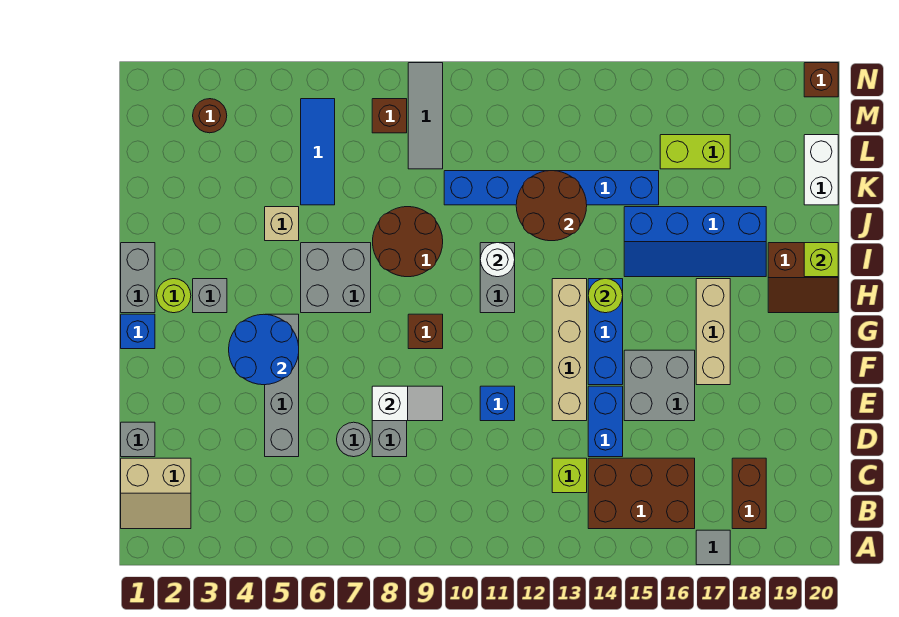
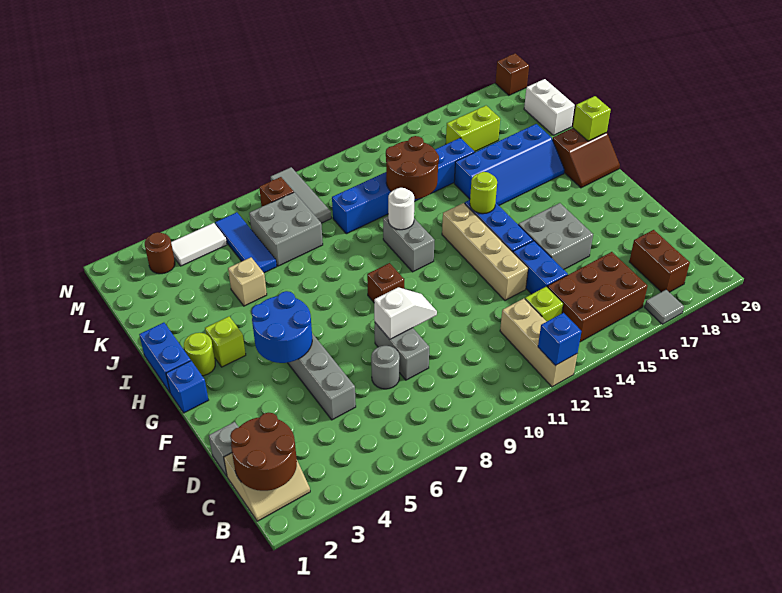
blue 1x1 brick [480,386,515,421] -> blue 1x1 brick moved to [538,313,582,366]
tan 1x3 brick [696,279,730,385] -> tan 1x3 brick moved to [500,298,577,387]
grey 1x2 brick [121,243,155,313] -> blue 1x2 brick [139,323,191,392]
grey 1x1 brick [193,279,227,313] -> lime 1x1 brick [205,317,246,367]
grey 2x2 brick [301,243,371,313] -> grey 2x2 brick moved to [249,192,323,266]
brown 2x2 round brick [373,207,443,277] -> brown 2x2 round brick moved to [230,413,297,491]
none -> white 1x2 tile [171,223,227,266]

